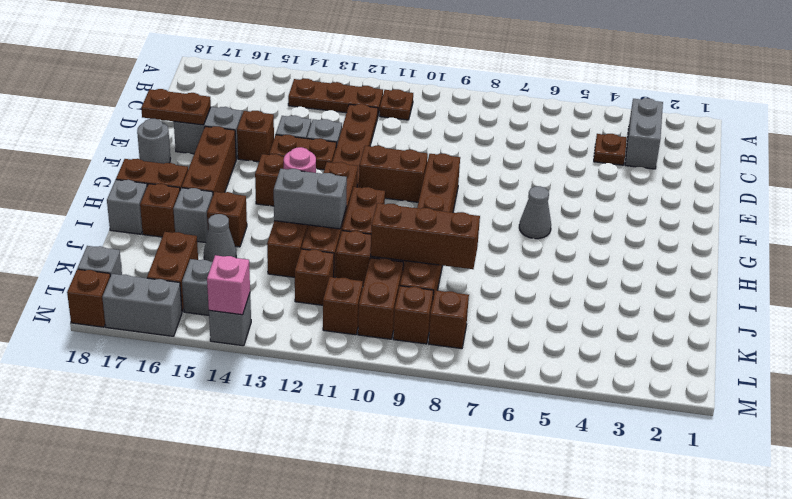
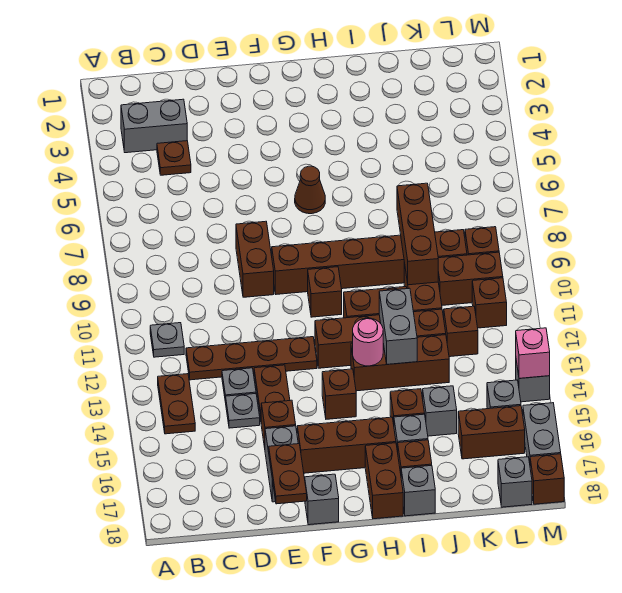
brown 1x1 plate [380,89,413,120] -> grey 1x1 plate [150,323,184,357]
brown 1x3 plate [288,79,383,115] -> brown 1x2 plate [158,374,195,434]
brown 1x2 brick [359,146,428,202] -> brown 1x2 brick moved to [236,221,274,297]
grey 1x1 round brick [137,119,171,164] -> grey 1x1 brick [305,474,339,525]
grey 1x1 cone [519,186,551,239] -> brown 1x1 cone [295,166,325,214]
grey 1x1 cone [204,214,236,262] -> grey 1x1 brick [423,386,457,436]
brown 1x1 brick [429,290,469,349] -> brown 1x1 brick moved to [308,267,342,317]

